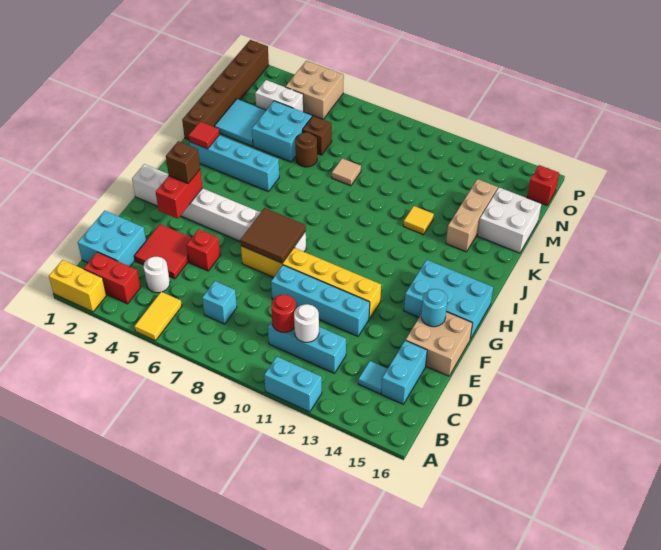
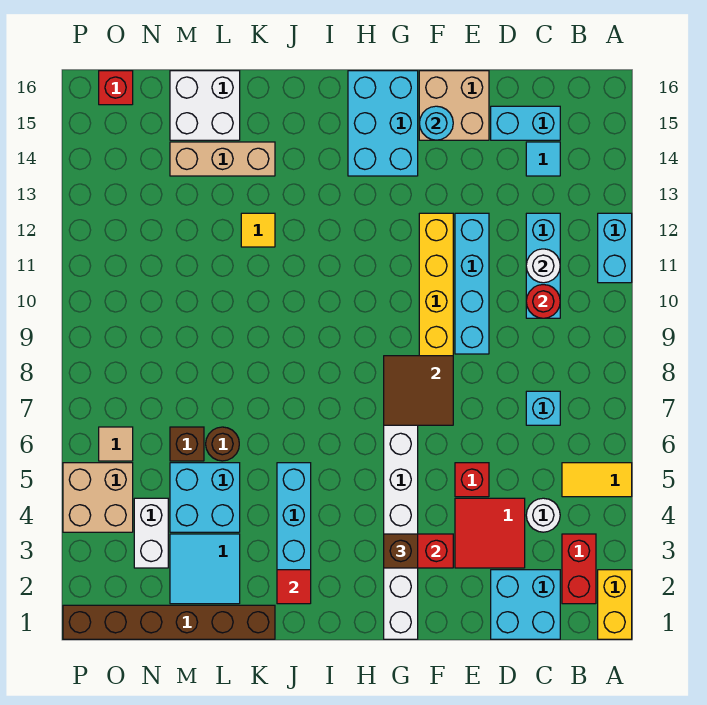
tan 1x1 tile [332,158,361,186] -> tan 1x1 tile moved to [99,427,133,461]

